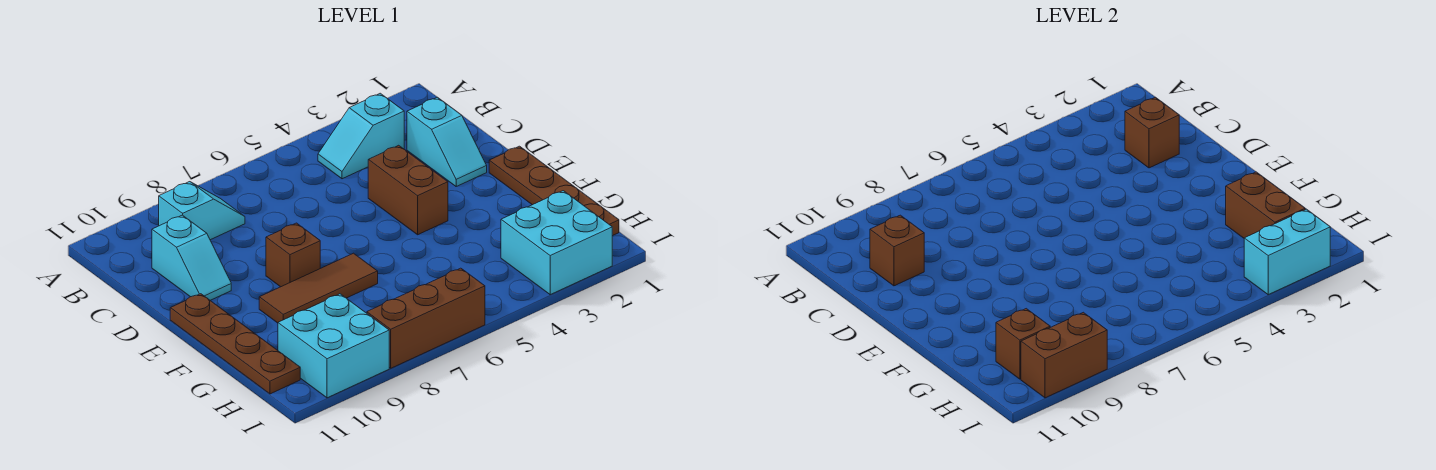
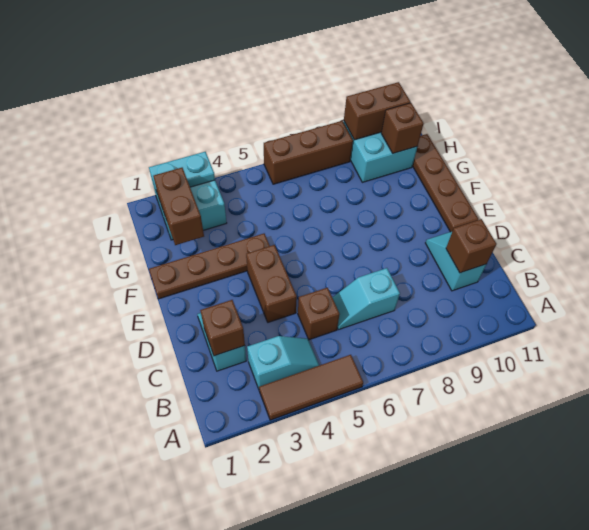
cyan 1x2 slope [159,182,245,240] -> cyan 1x2 slope moved to [332,268,400,330]
brown 1x4 plate [489,146,619,236] -> brown 1x4 plate turned to [149,234,270,299]
brown 1x1 brick [266,223,320,287] -> brown 1x1 brick moved to [298,288,340,340]
brown 1x3 tile [259,253,378,323] -> brown 1x3 tile moved to [259,355,363,420]
cyan 1x2 brick [1244,209,1330,295] -> cyan 1x2 plate [149,152,215,192]

